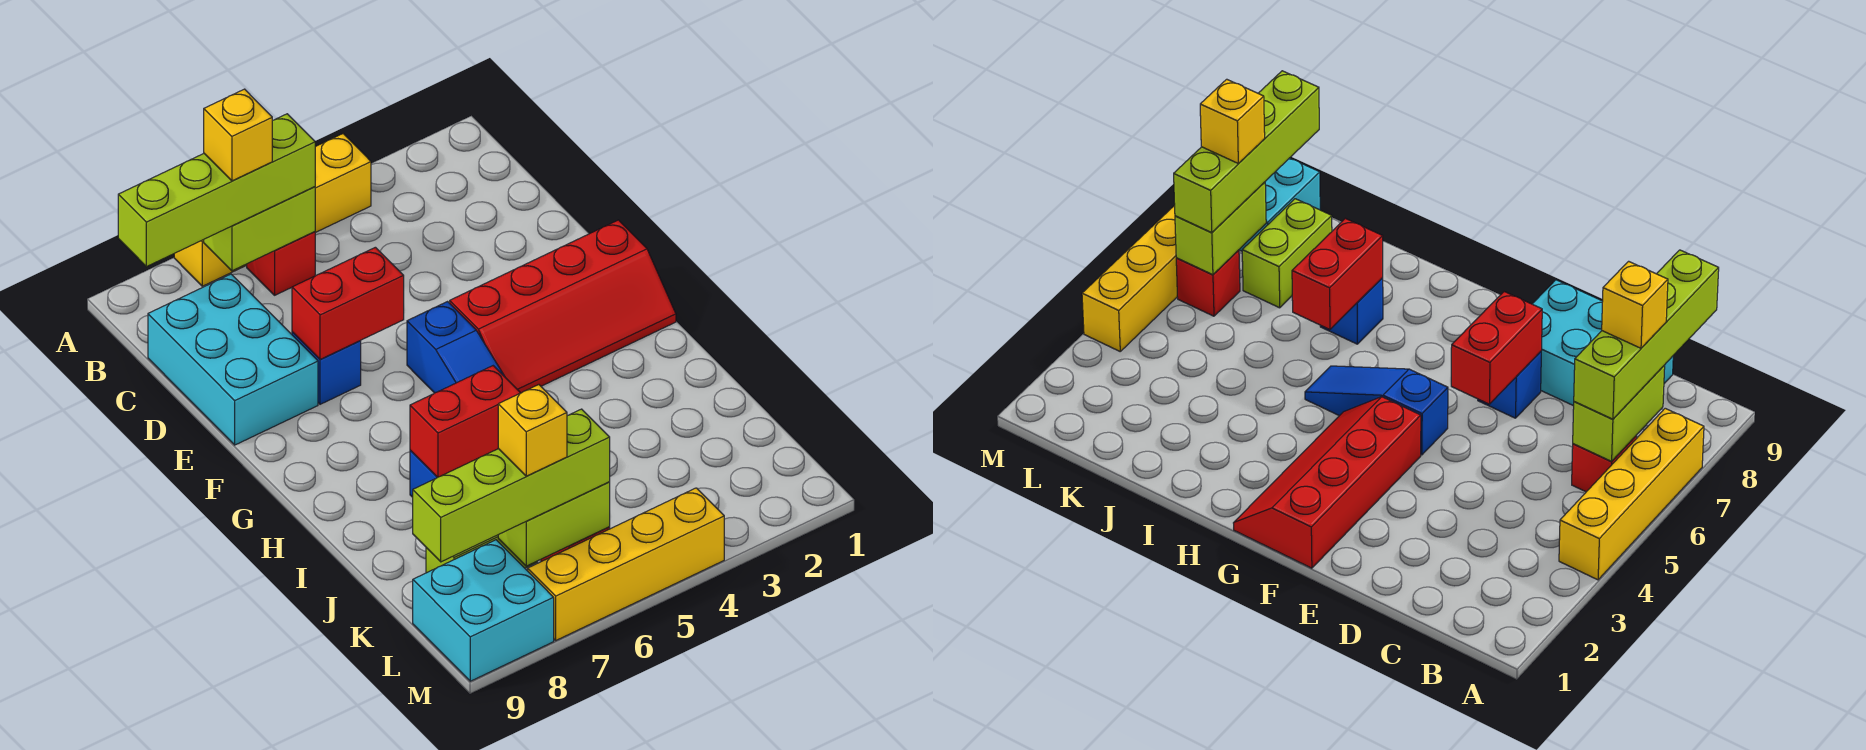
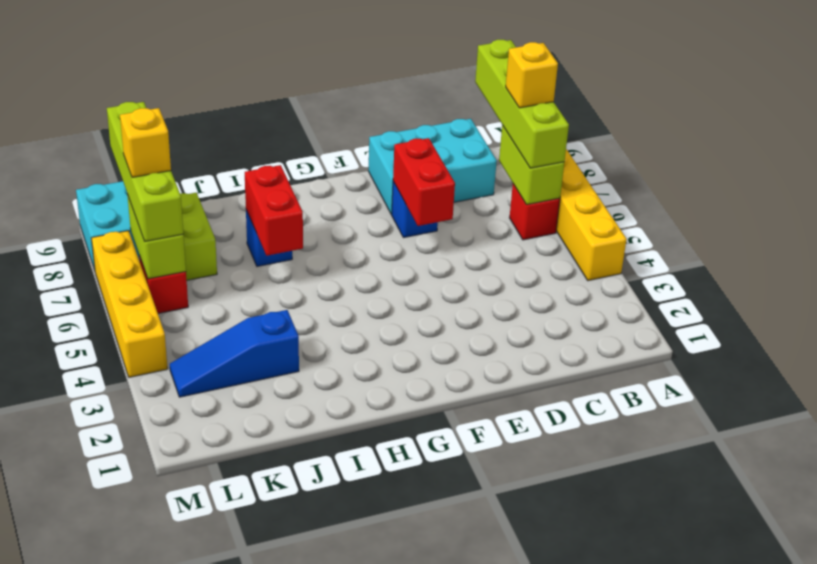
red 2x4 slope [450,220,676,393] -> none
blue 1x3 slope [407,302,505,393] -> blue 1x3 slope moved to [170,310,299,397]

